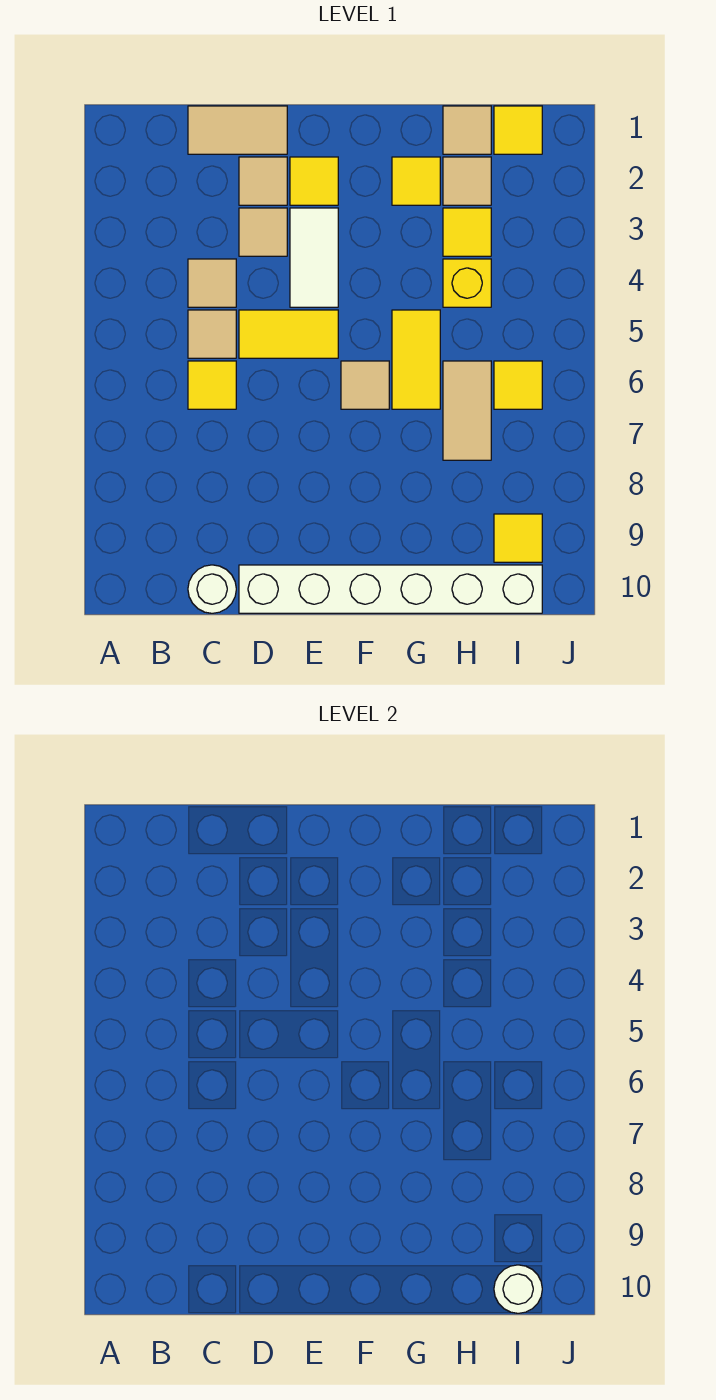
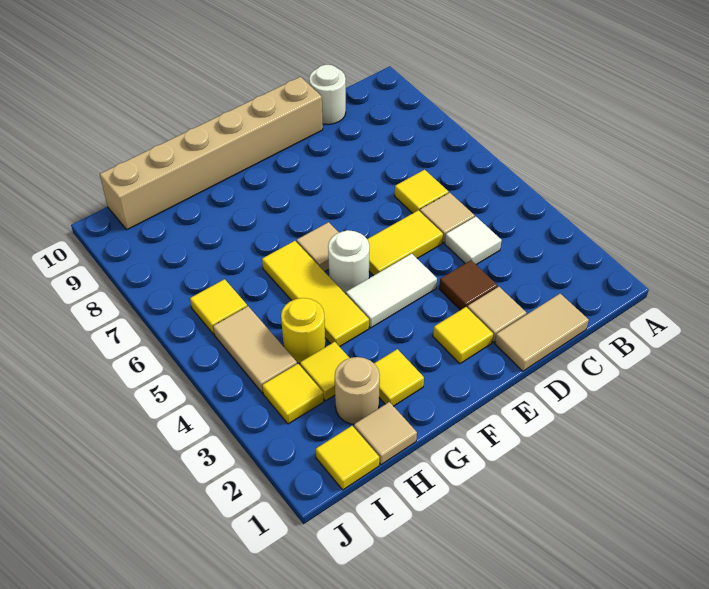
tan 1x1 tile [188,259,236,307] -> white 1x1 tile [445,217,502,265]
tan 1x1 tile [239,208,287,256] -> brown 1x1 tile [439,260,498,310]
white 1x6 brick [239,565,542,613] -> tan 1x6 brick [100,77,323,230]
white 1x2 tile [290,208,338,307] -> white 1x2 tile turned to [346,254,437,328]
yellow 1x2 tile [392,310,440,409] -> yellow 1x3 tile [262,241,369,347]
tan 1x1 tile [443,157,491,205] -> tan 1x1 round brick [335,357,380,424]
yellow 1x1 brick [443,259,491,307] -> yellow 1x1 round brick [281,298,325,363]
tan 1x2 tile [443,361,491,460] -> tan 1x2 tile moved to [213,306,297,393]
yellow 1x1 tile [494,514,542,562] -> yellow 1x1 tile moved to [262,364,324,424]
white 1x1 round brick [494,1265,542,1313] -> white 1x1 round brick moved to [328,230,370,294]

